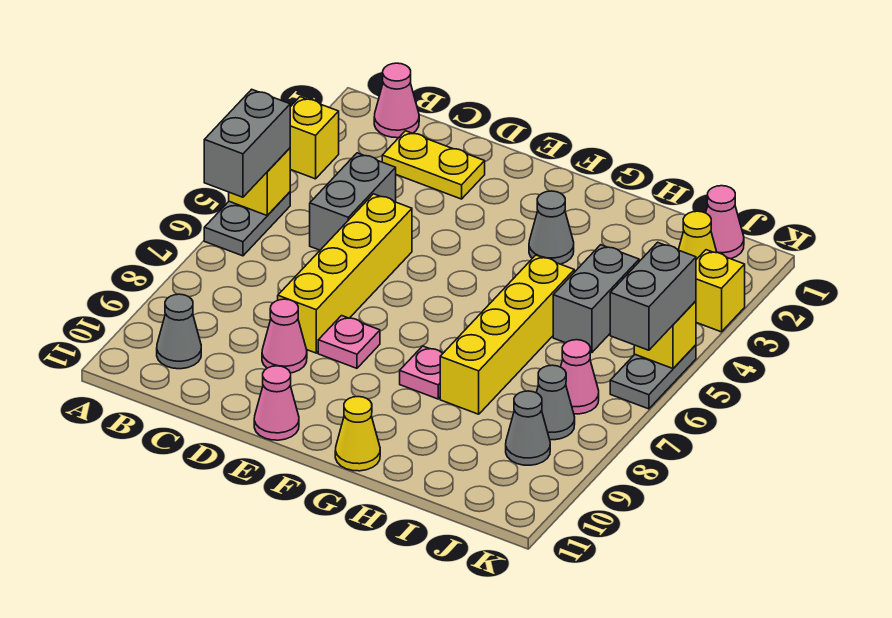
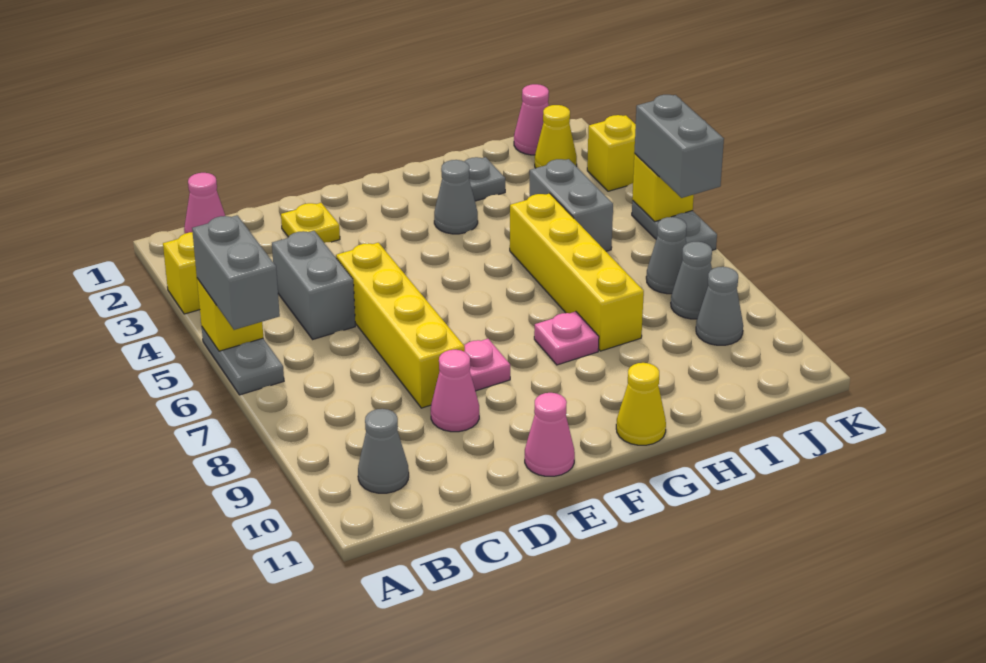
yellow 1x2 plate [382,131,485,199] -> yellow 1x1 plate [281,203,340,243]
none -> grey 1x1 plate [464,157,505,201]
pink 1x1 cone [561,340,599,414] -> grey 1x1 cone [646,217,687,294]

